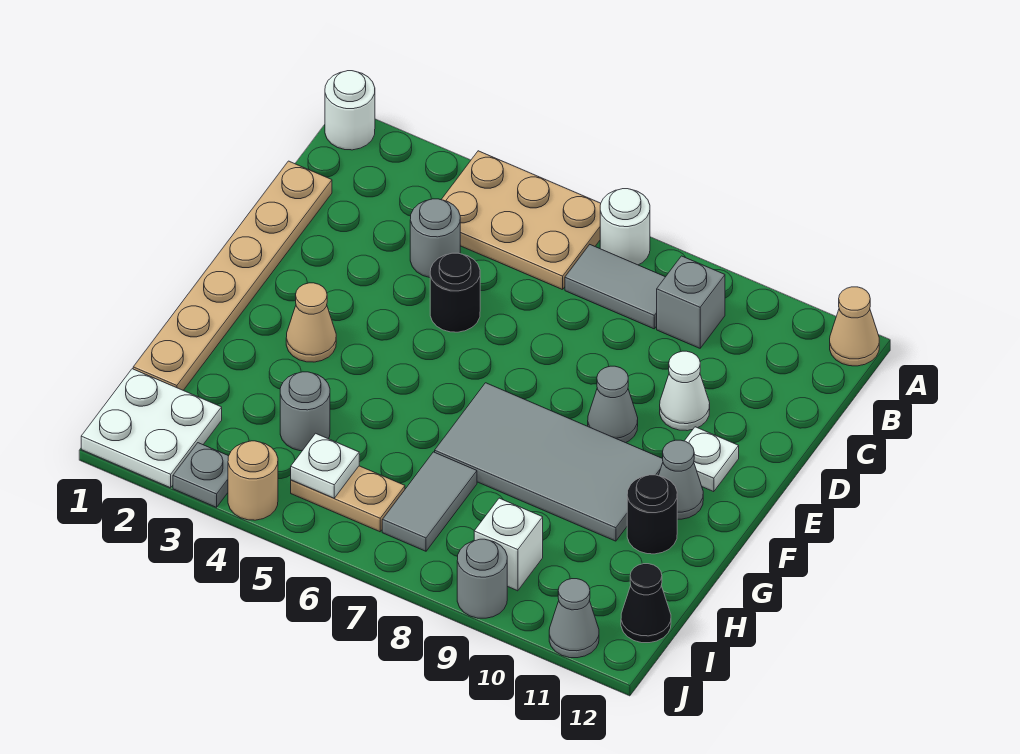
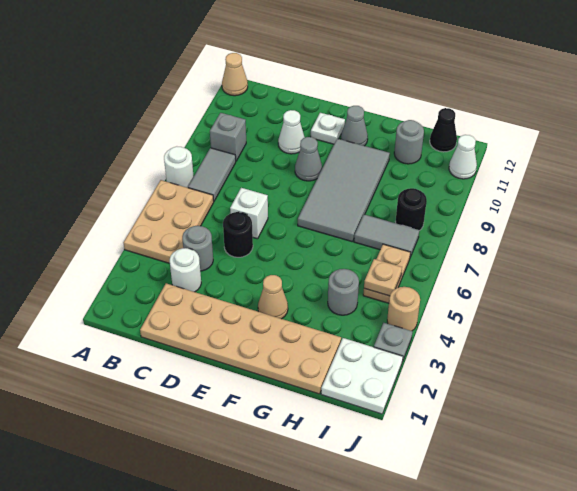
white 1x1 round brick [325,71,375,150] -> white 1x1 round brick moved to [170,248,201,292]
tan 1x6 plate [133,161,332,390] -> tan 2x6 plate [140,283,341,394]
black 1x1 round brick [627,475,677,554] -> black 1x1 round brick moved to [396,188,427,230]
white 1x1 plate [291,433,359,498] -> tan 1x1 plate [364,259,402,296]
white 1x1 brick [474,498,543,591] -> white 1x1 brick moved to [230,188,268,239]
grey 1x1 round brick [457,539,507,618] -> grey 1x1 round brick moved to [394,120,424,164]
grey 1x1 cone [549,579,599,658] -> white 1x1 cone [449,135,477,179]

